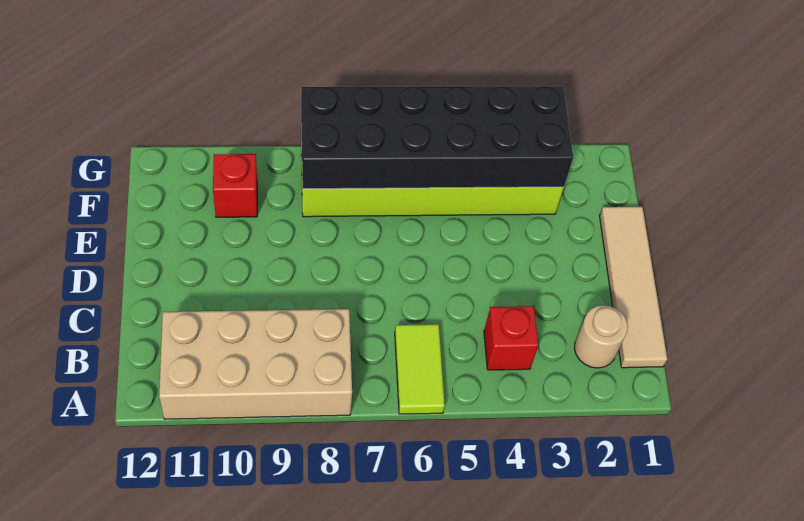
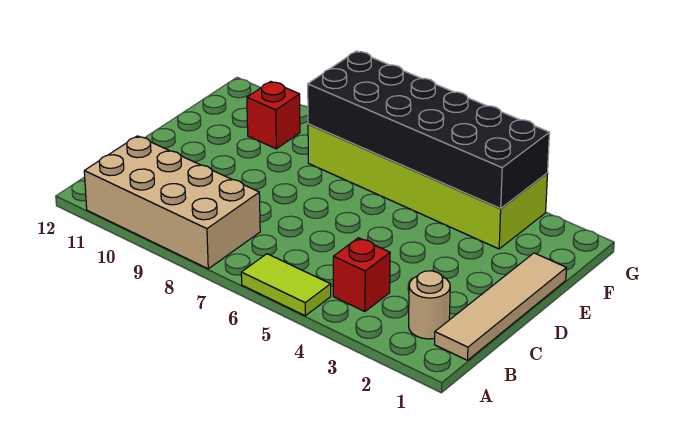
lime 1x2 tile [395,324,445,414] -> lime 1x2 tile turned to [241,254,331,316]

